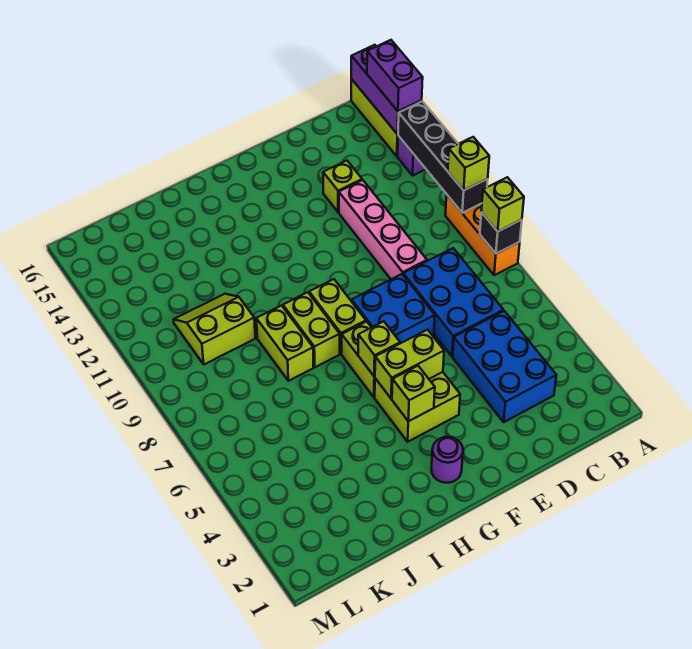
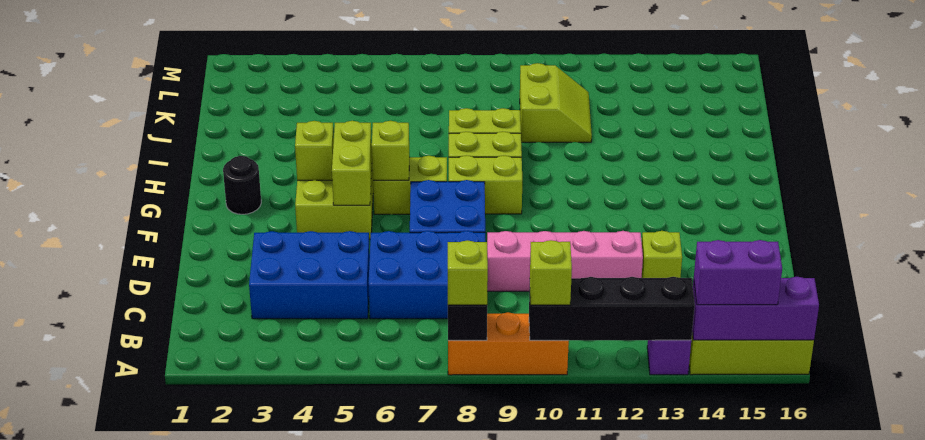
purple 1x1 round brick [431,437,463,483] -> black 1x1 round brick [223,156,261,214]

